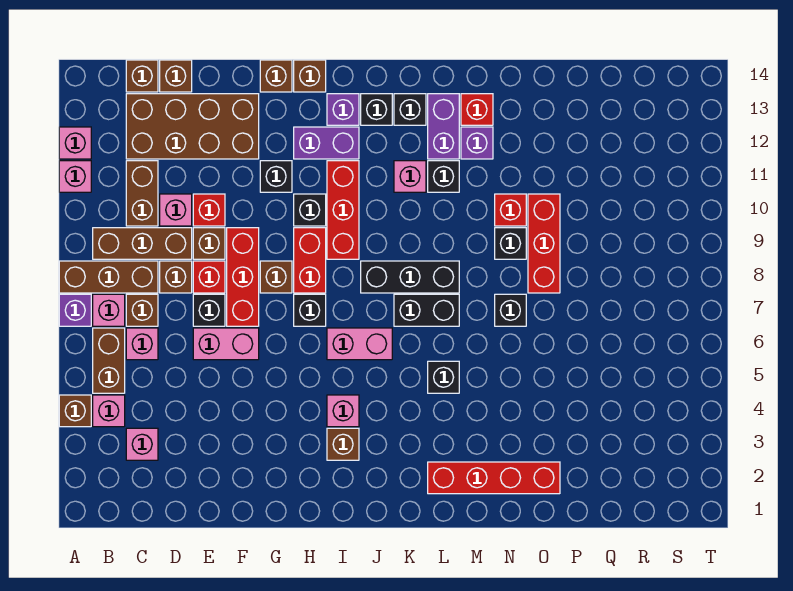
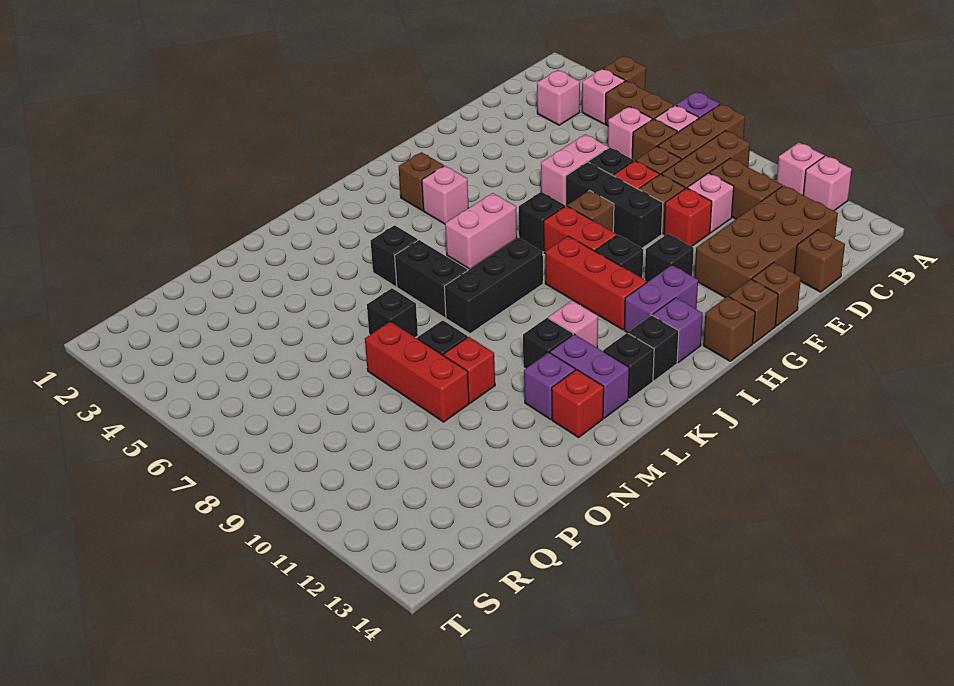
brown 1x1 brick [126,60,158,92] -> brown 1x1 brick moved to [752,262,801,326]
red 1x3 brick [227,228,259,326] -> black 1x3 brick [566,162,663,248]
black 1x2 brick [394,294,459,326] -> black 1x2 brick turned to [395,240,468,318]
red 1x4 brick [428,462,560,494] -> none

